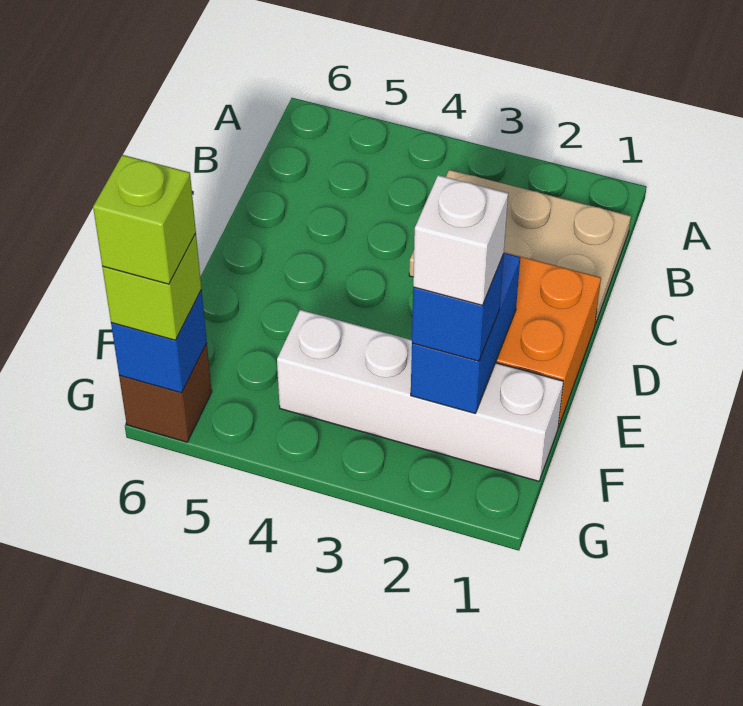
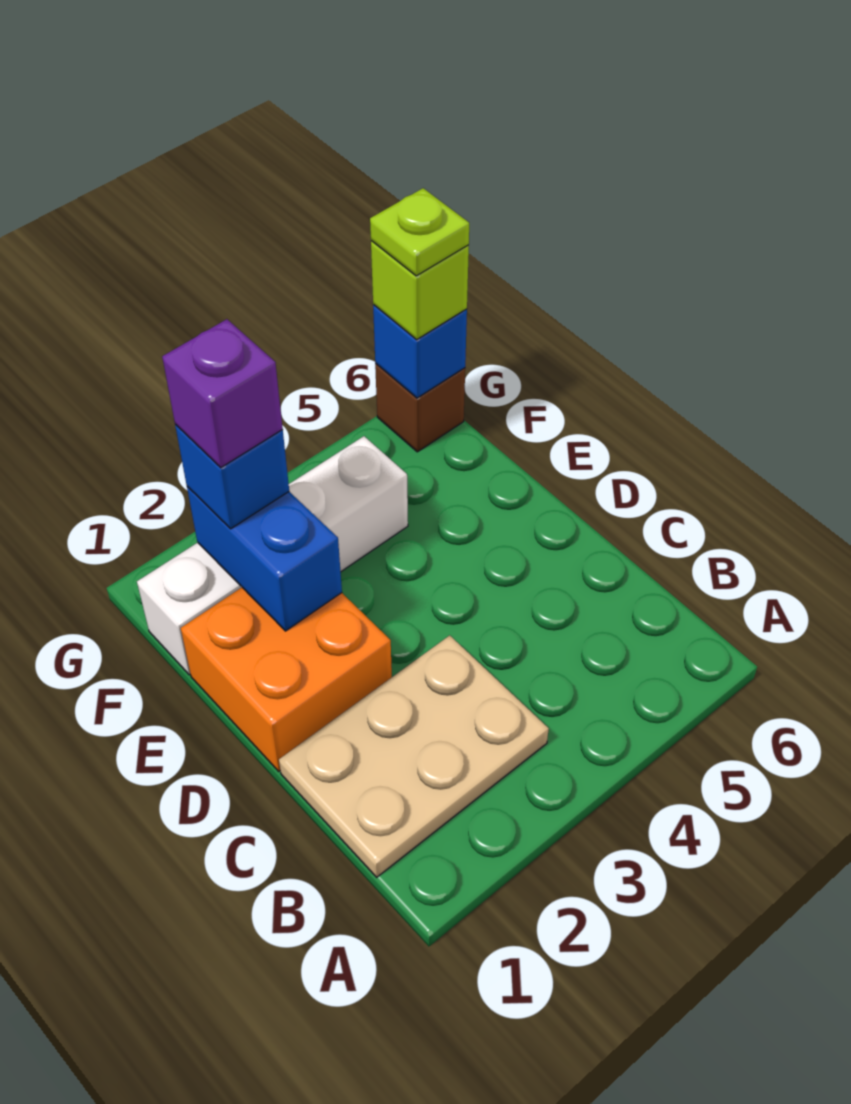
white 1x1 brick [413,175,508,305] -> purple 1x1 brick [162,319,283,468]
lime 1x1 brick [93,155,196,284] -> lime 1x1 plate [370,188,469,276]

